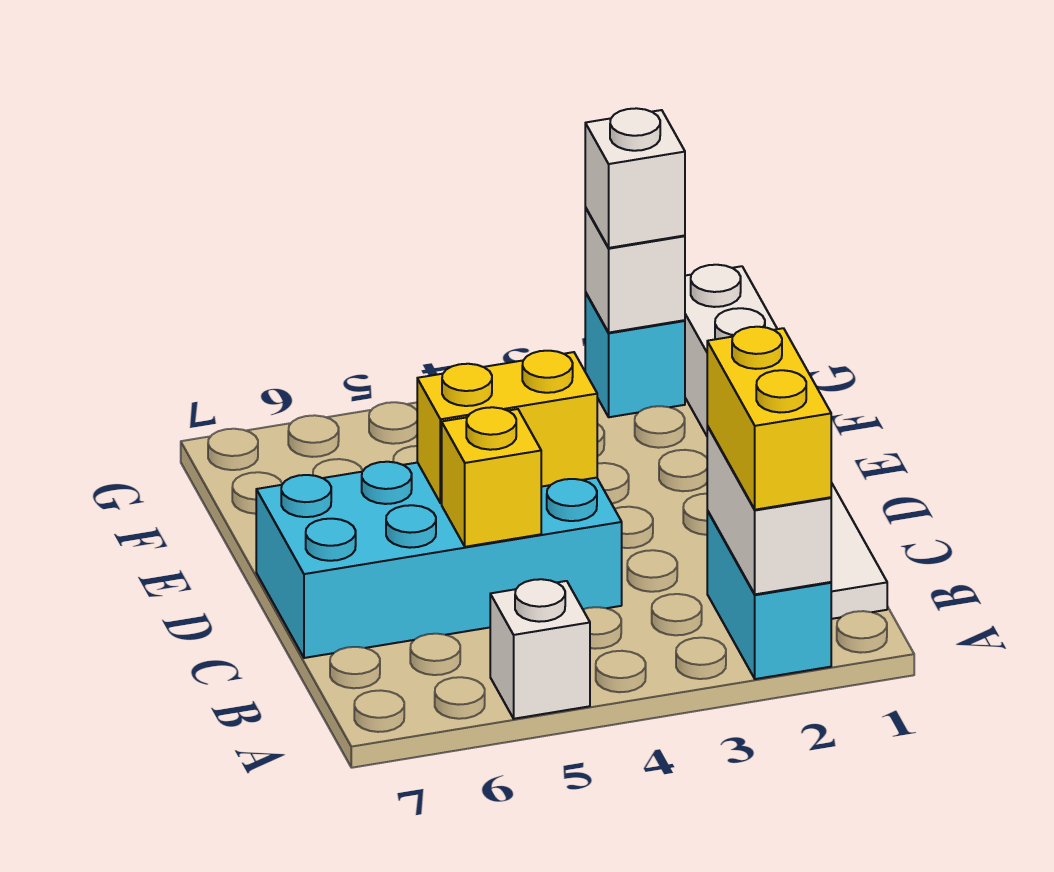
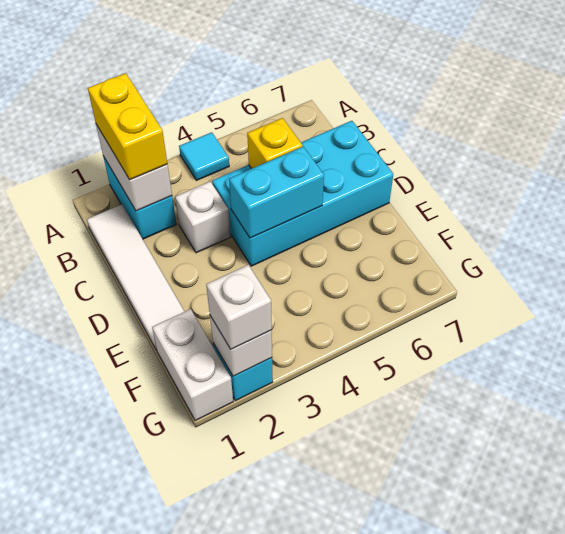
none -> cyan 1x1 tile [179,132,229,181]
white 1x1 brick [490,579,590,719] -> white 1x1 brick moved to [175,181,231,253]
yellow 1x2 brick [417,351,597,503] -> cyan 1x2 brick [229,147,324,238]

